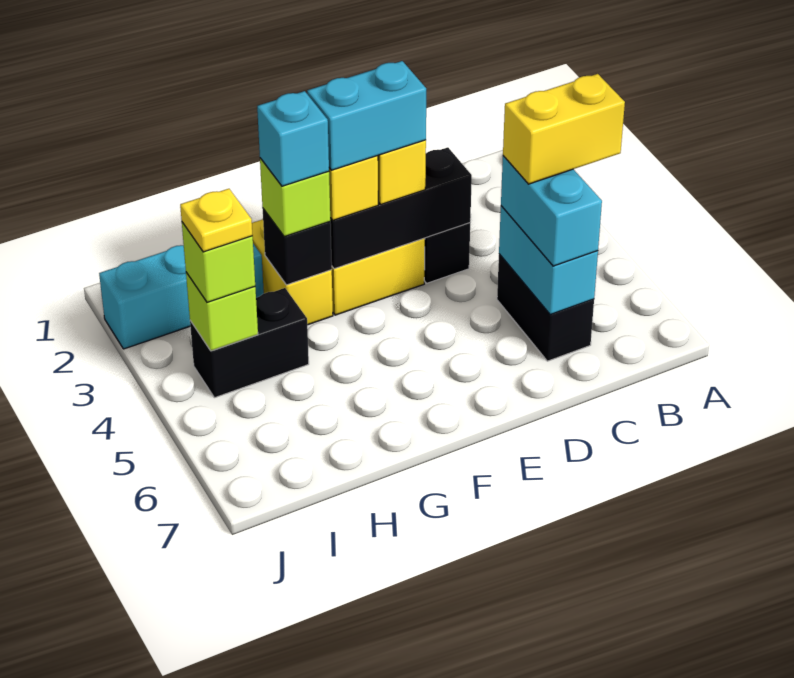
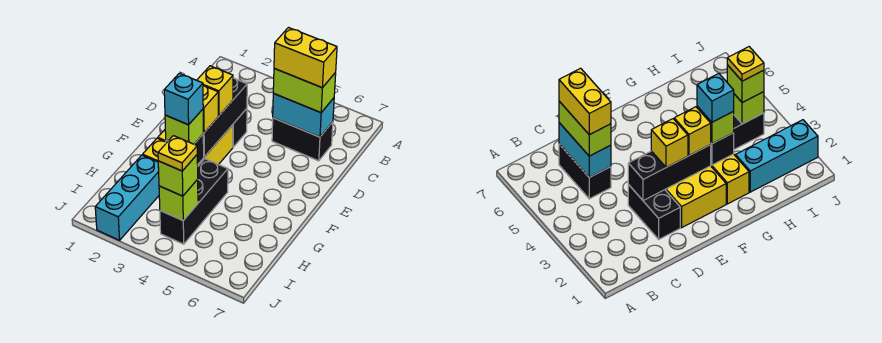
yellow 1x2 brick [503,74,625,184] -> yellow 1x2 brick turned to [274,28,337,88]
cyan 1x2 brick [501,156,602,266] -> lime 1x2 brick [273,69,336,113]
cyan 1x2 brick [307,61,426,170] -> none
black 1x2 brick [190,288,309,398] -> black 1x3 brick [160,159,228,244]

